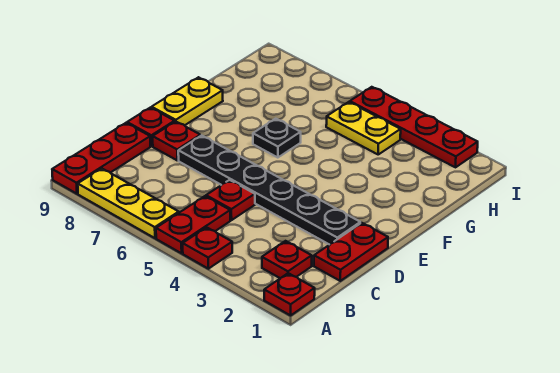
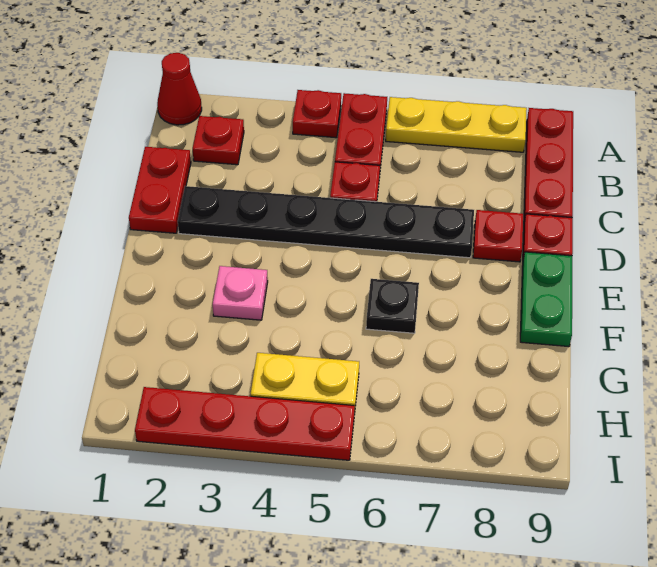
red 1x1 plate [264,273,315,315] -> red 1x1 cone [157,53,202,125]
yellow 1x2 plate [152,77,223,125] -> green 1x2 plate [520,252,572,347]
none -> pink 1x1 plate [213,266,268,320]

